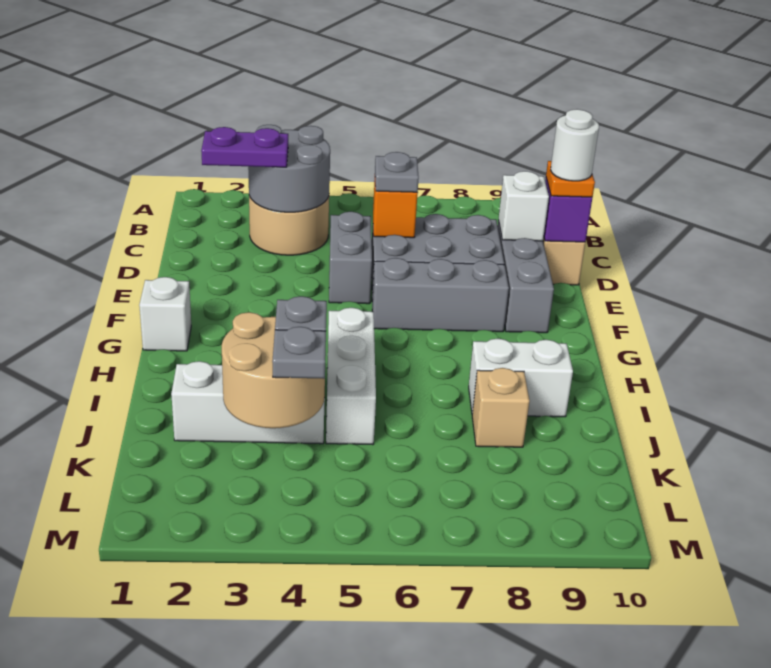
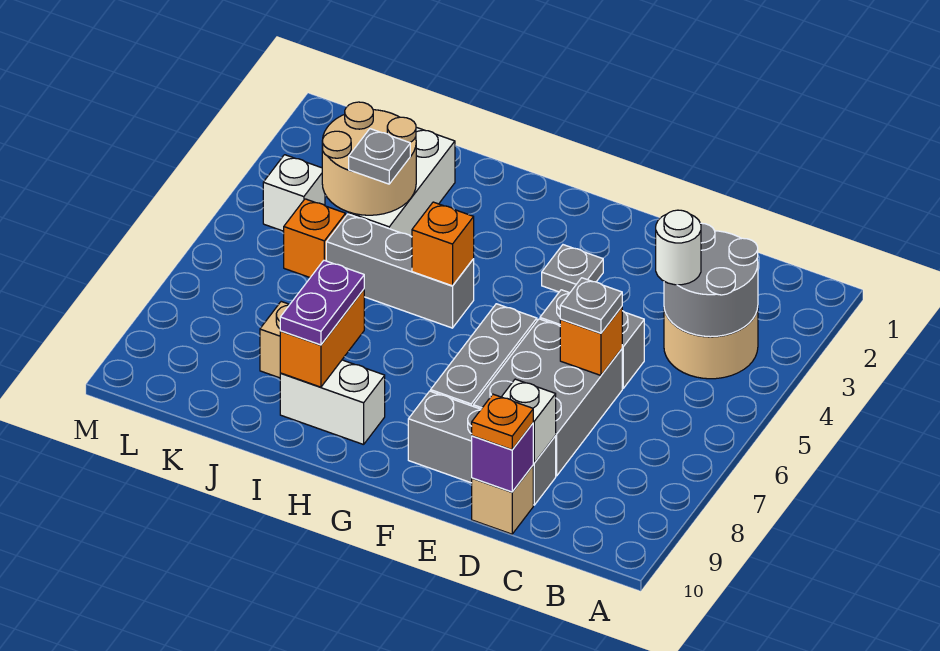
purple 1x2 plate [201,127,288,167] -> purple 1x2 plate moved to [280,260,364,345]
white 1x1 round brick [551,109,599,181] -> white 1x1 round brick moved to [656,210,701,285]
white 1x1 brick [139,277,191,351] -> white 1x1 brick moved to [263,155,325,231]
white 1x3 brick [326,308,376,445] -> grey 1x3 brick [326,214,474,328]
none -> orange 1x1 brick [412,202,474,286]
white 1x2 brick [469,339,573,417] -> white 1x2 brick turned to [280,360,385,445]
none -> orange 1x2 brick [280,289,364,387]
grey 1x1 plate [272,327,326,379] -> grey 1x1 plate moved to [542,245,603,293]
none -> orange 1x1 brick [284,199,346,277]

